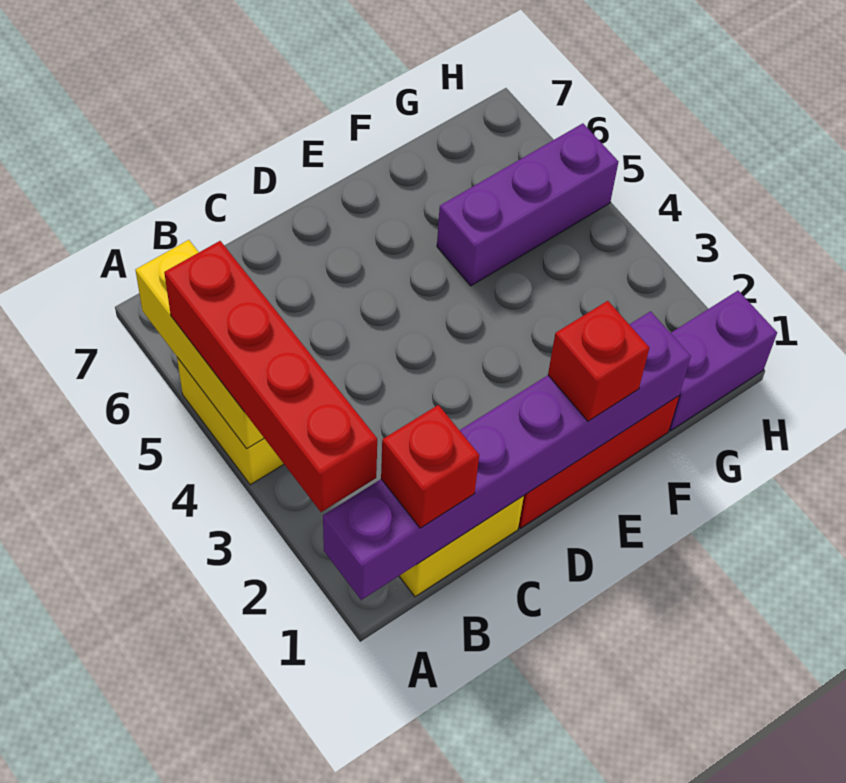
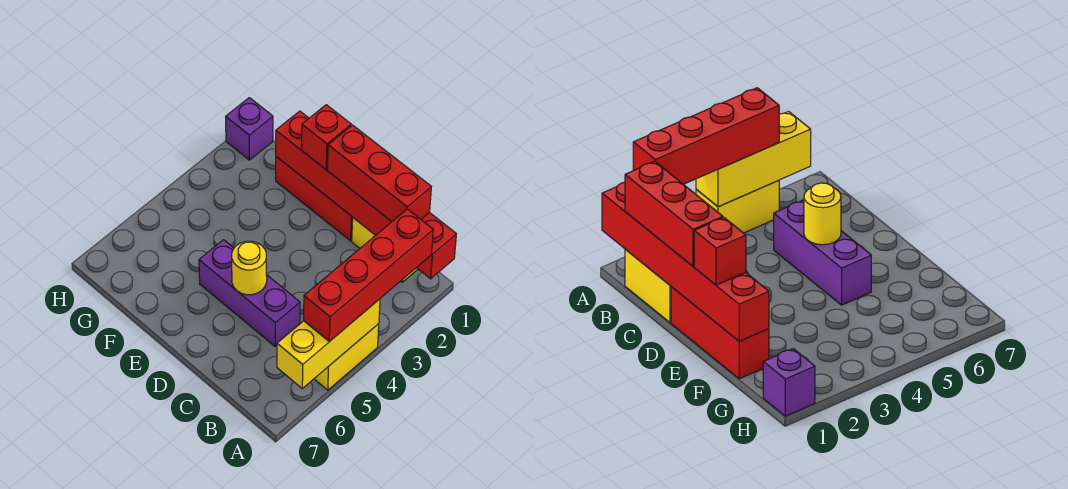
purple 1x6 brick [323,311,691,600] -> red 1x6 brick [276,111,456,279]
red 1x1 brick [381,405,479,528] -> red 1x3 brick [327,125,431,221]
none -> yellow 1x1 round brick [232,241,267,295]
purple 1x3 brick [437,123,618,286] -> purple 1x3 brick moved to [199,240,300,346]
purple 1x2 brick [669,291,777,431] -> purple 1x1 brick [226,98,273,160]

